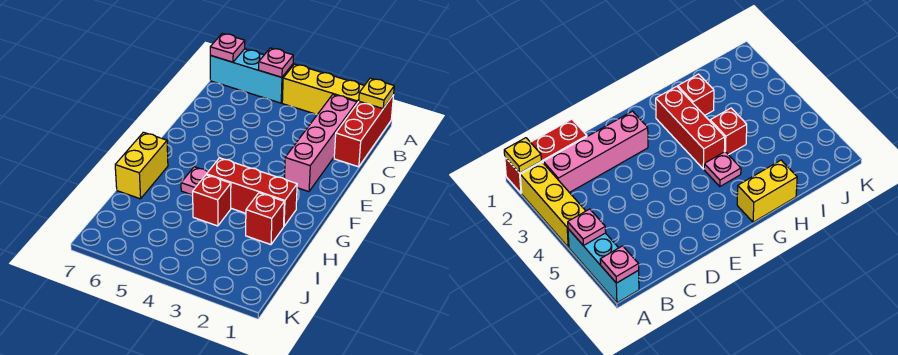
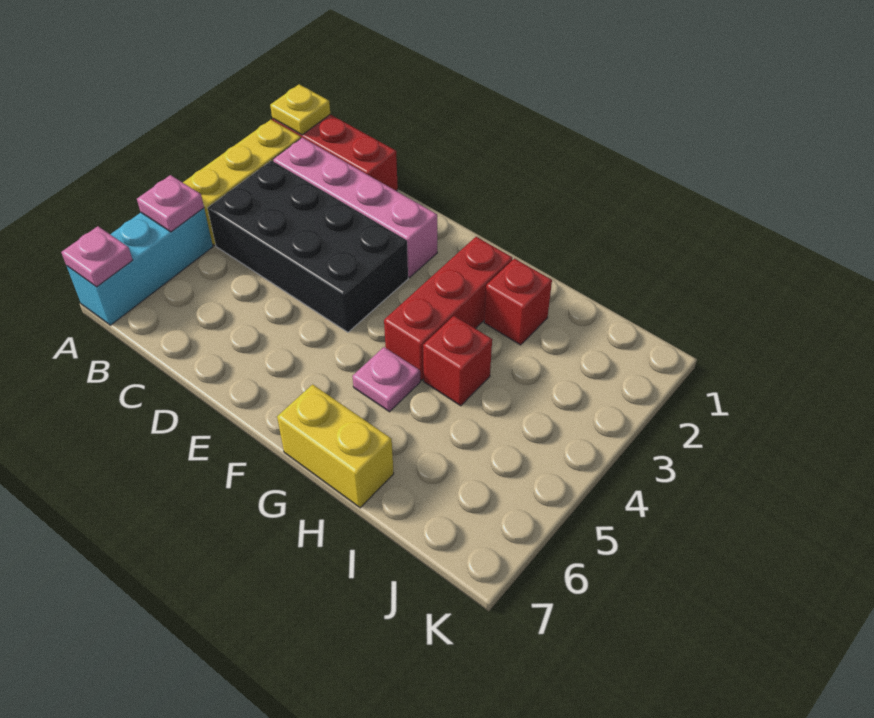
none -> black 2x4 brick [208,161,408,332]

